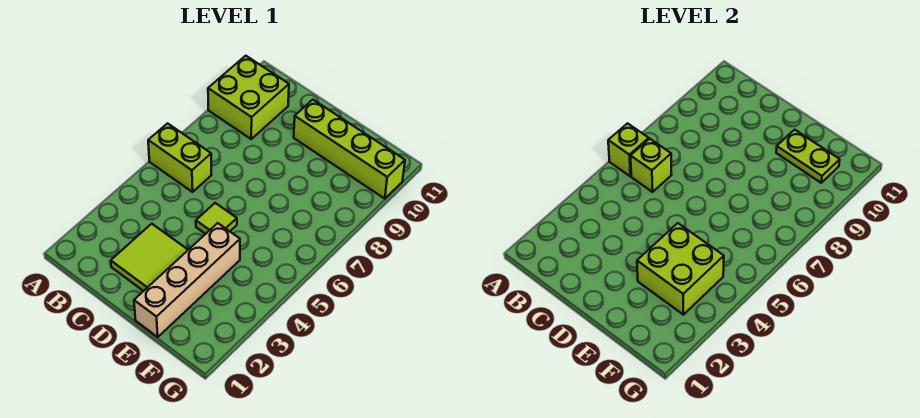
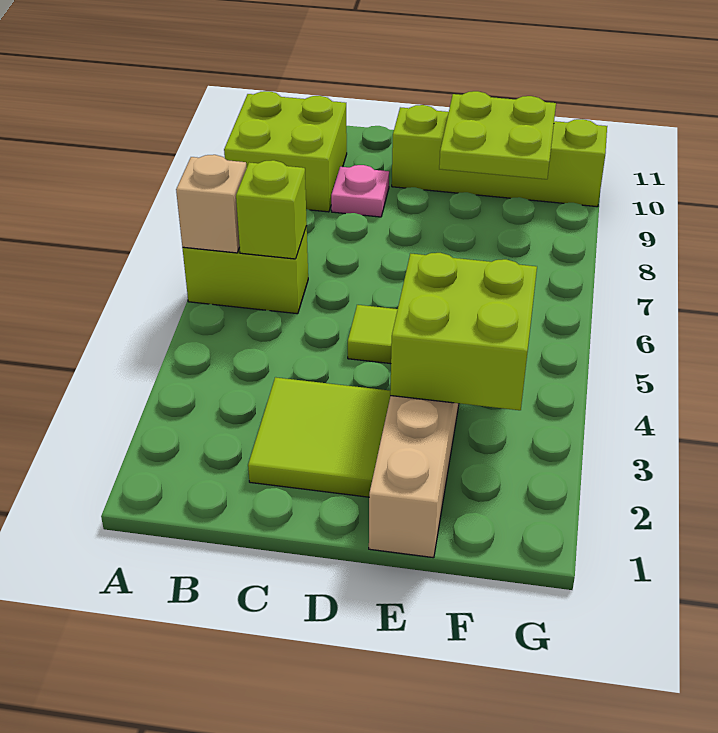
lime 1x1 brick [608,123,649,176] -> tan 1x1 brick [176,155,247,253]
none -> pink 1x1 plate [331,165,389,217]
lime 1x2 plate [776,130,840,183] -> lime 2x2 plate [439,91,556,179]

